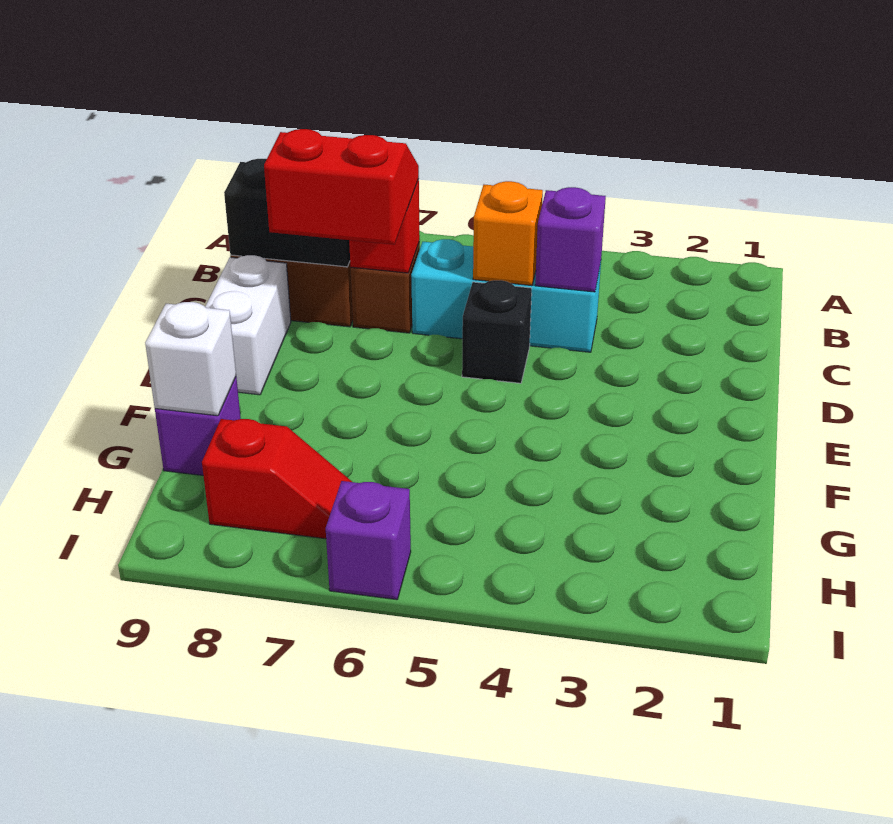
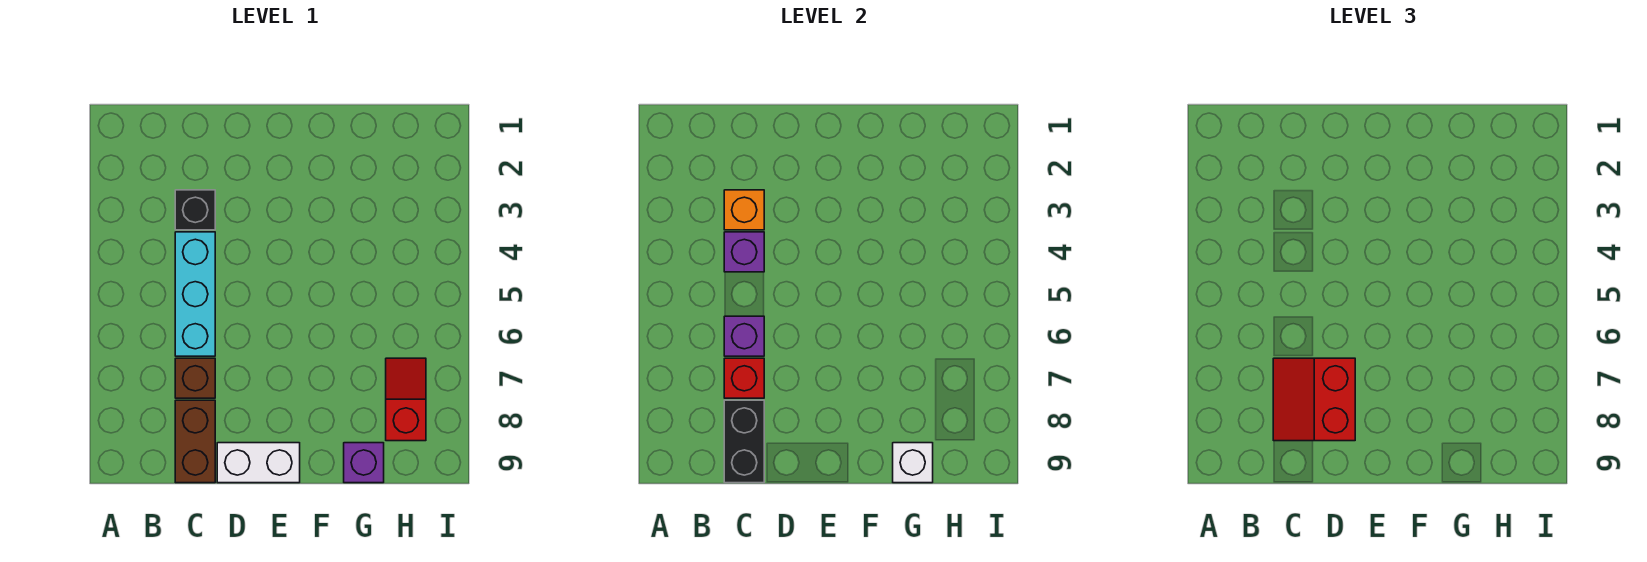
orange 1x1 brick [473,181,543,286] -> orange 1x1 brick moved to [724,190,764,230]
black 1x1 brick [462,280,532,383] -> black 1x1 brick moved to [175,190,215,230]
purple 1x1 brick [326,481,411,600] -> purple 1x1 brick moved to [724,316,764,356]

